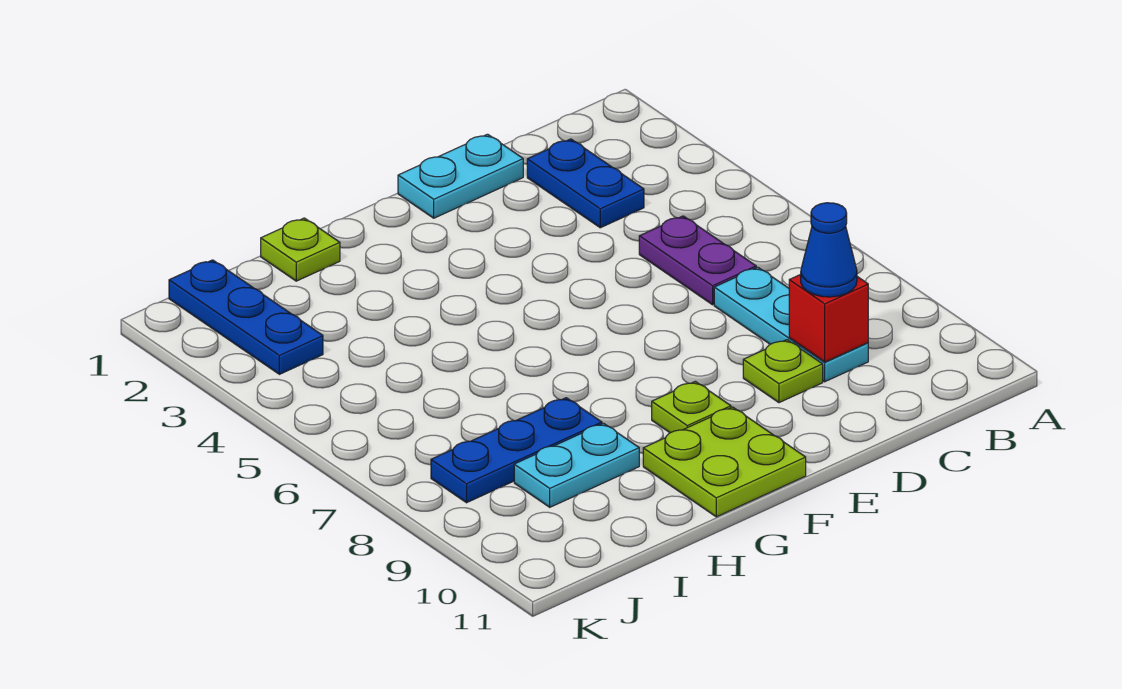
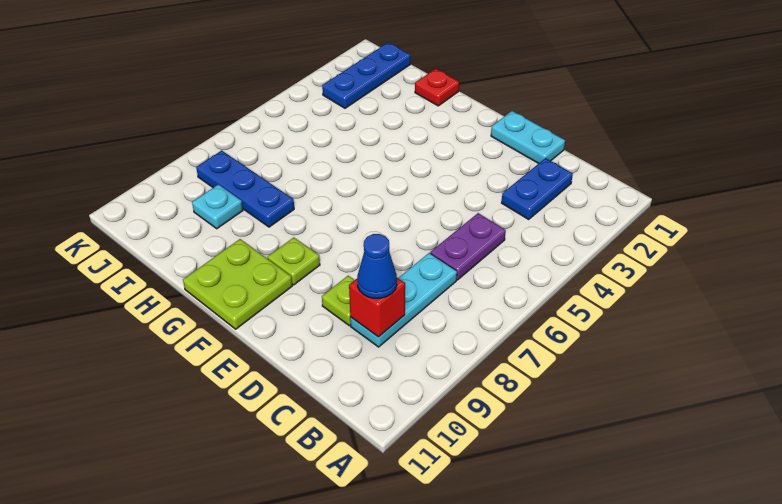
lime 1x1 plate [261,218,340,281] -> red 1x1 plate [415,69,459,106]
cyan 1x2 plate [514,423,639,507] -> cyan 1x1 plate [192,185,243,229]

